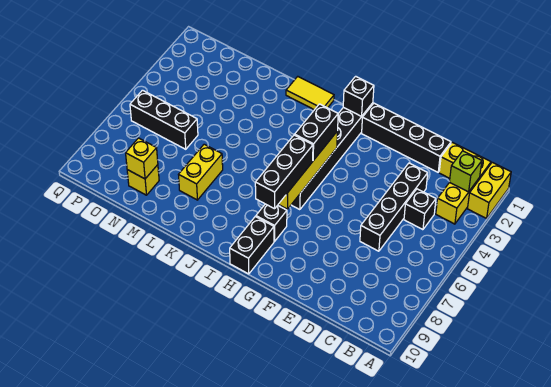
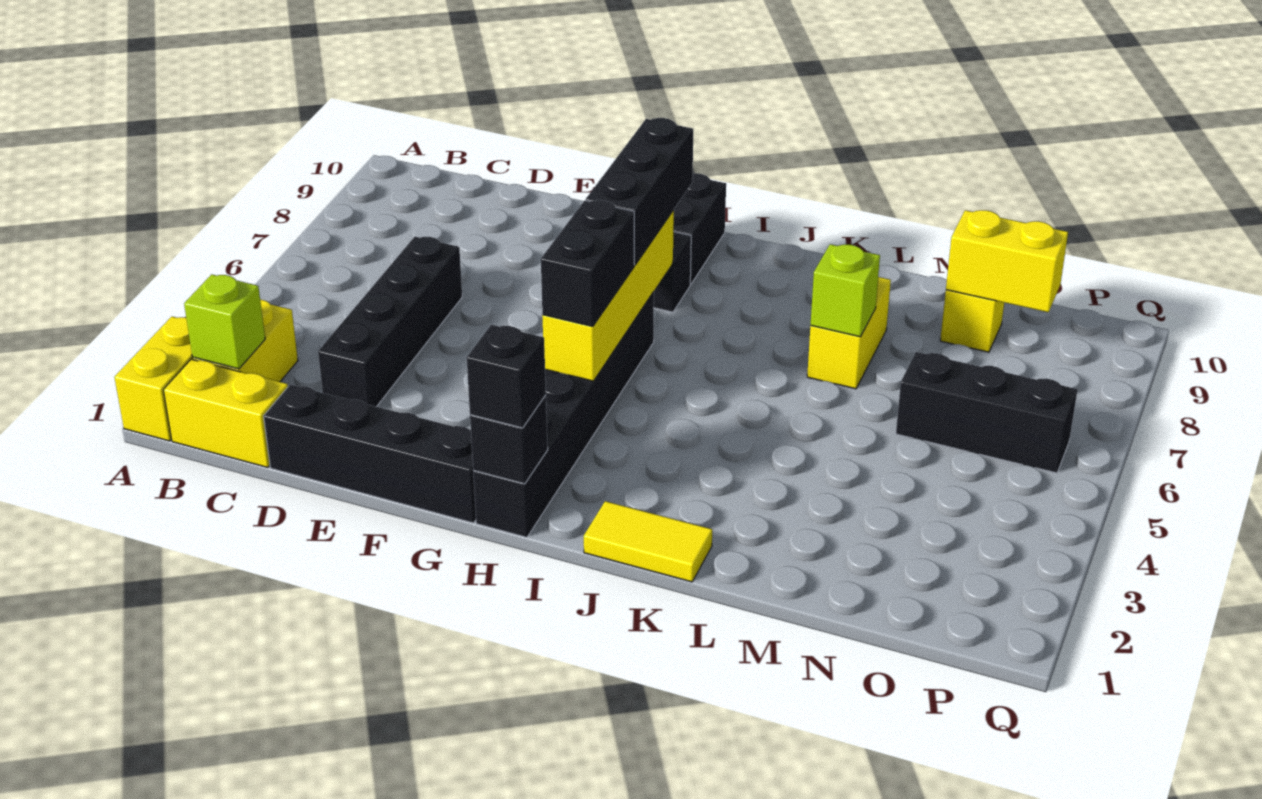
black 1x1 brick [404,189,436,230] -> black 1x1 brick moved to [467,325,546,428]
none -> lime 1x1 brick [811,244,880,337]
yellow 1x1 brick [126,138,158,179] -> yellow 1x2 brick [946,210,1068,312]

